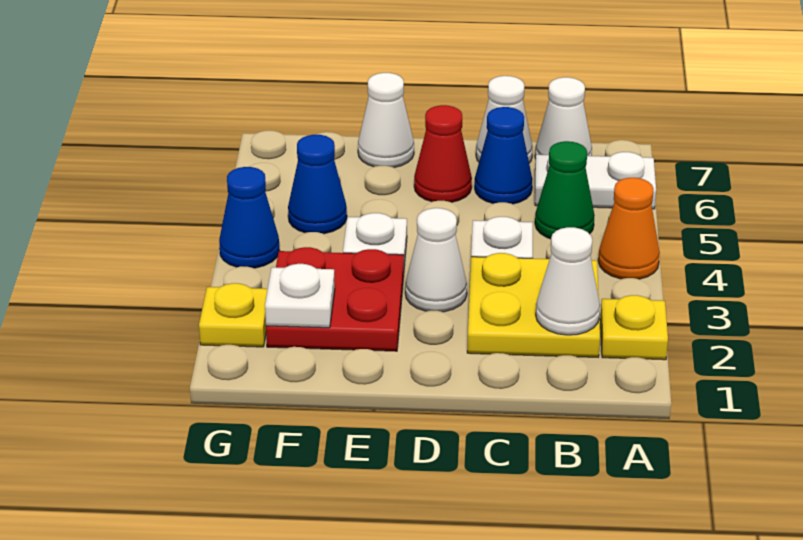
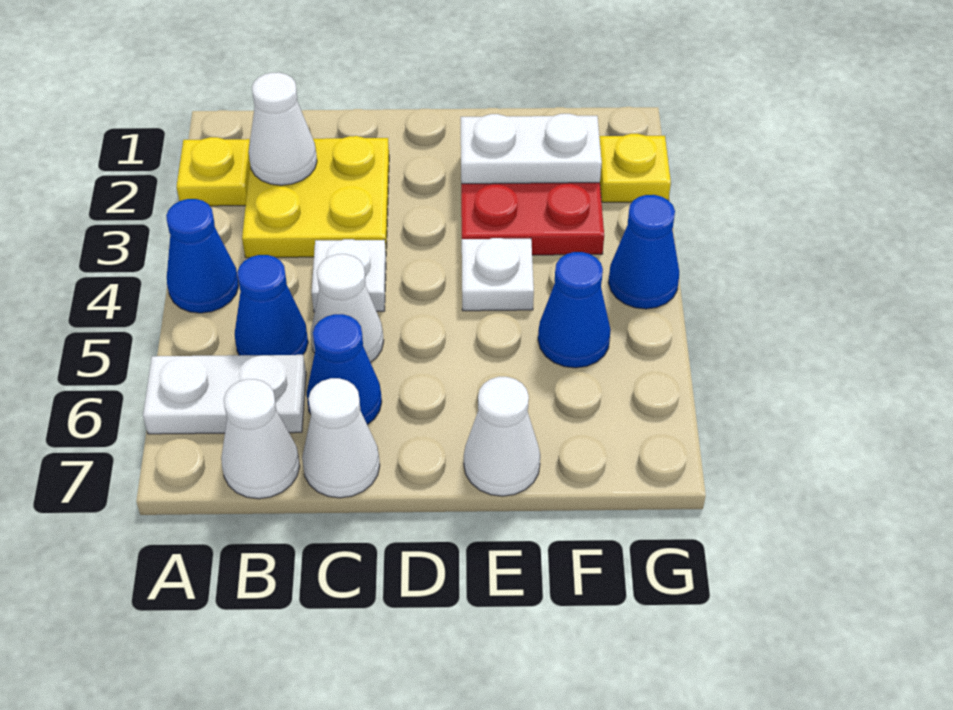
orange 1x1 cone [598,178,660,279] -> blue 1x1 cone [166,199,239,313]
green 1x1 cone [535,141,595,239] -> blue 1x1 cone [235,255,308,355]
white 1x1 cone [405,208,467,312] -> white 1x1 cone moved to [311,254,384,362]
red 1x1 cone [414,105,472,202] -> none
white 1x1 plate [265,264,335,328] -> white 1x2 plate [461,114,602,184]

